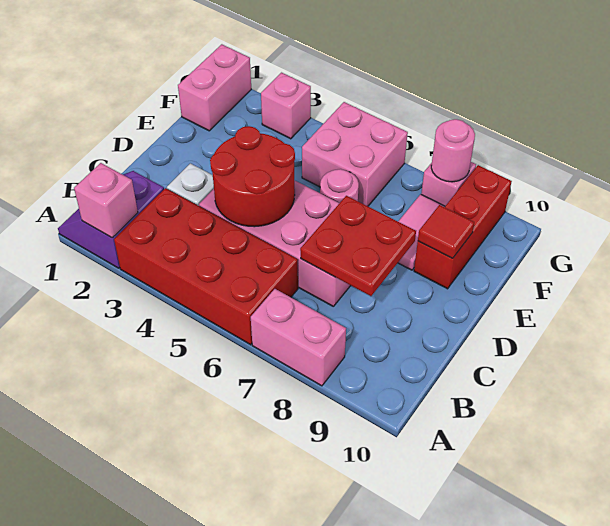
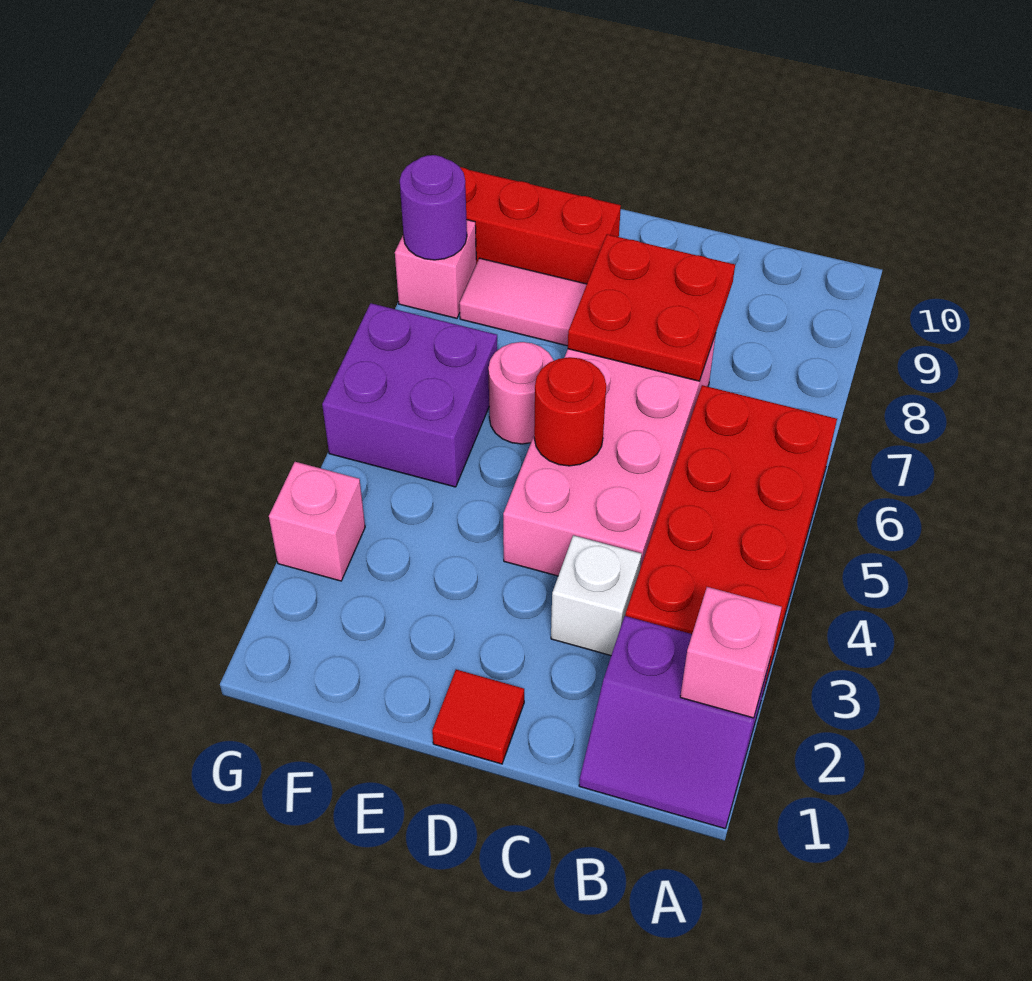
pink 1x2 brick [251,289,346,386] -> none
red 2x2 round brick [210,126,295,227] -> red 1x1 round brick [534,357,606,466]
red 1x1 tile [418,205,474,258] -> red 1x1 tile moved to [432,670,524,764]
pink 1x2 brick [178,44,251,131] -> none
pink 2x2 brick [302,102,408,206] -> purple 2x2 brick [322,303,497,487]
pink 1x1 round brick [431,119,475,182] -> purple 1x1 round brick [400,155,467,260]

